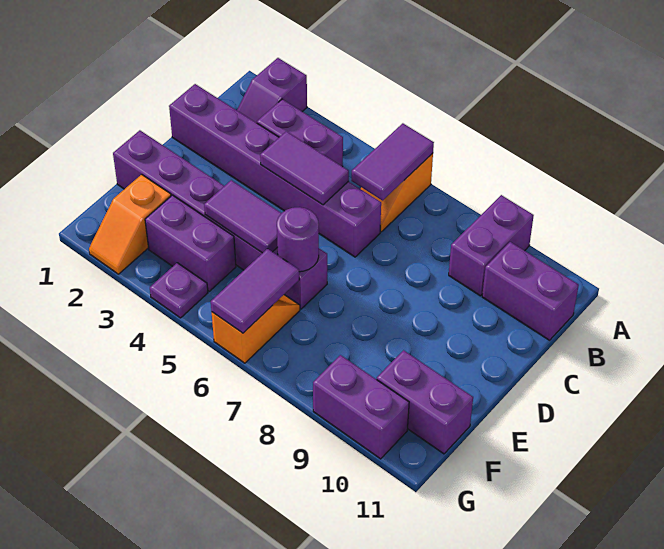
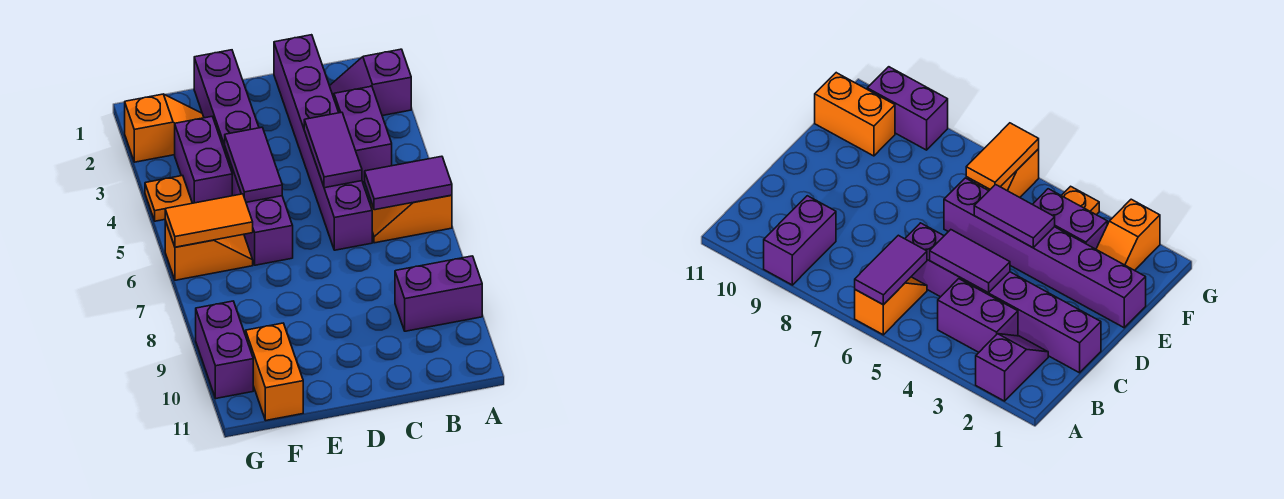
purple 1x2 brick [482,242,579,340] -> none
purple 1x1 round brick [277,207,319,272] -> none
orange 1x2 slope [89,175,171,274] -> orange 1x2 slope turned to [125,94,204,162]
purple 1x2 tile [211,249,299,333] -> orange 1x2 tile [165,194,253,247]
purple 1x2 brick [377,350,473,454] -> orange 1x2 brick [246,323,303,420]
purple 1x1 plate [150,263,208,318] -> orange 1x1 plate [145,176,192,221]

